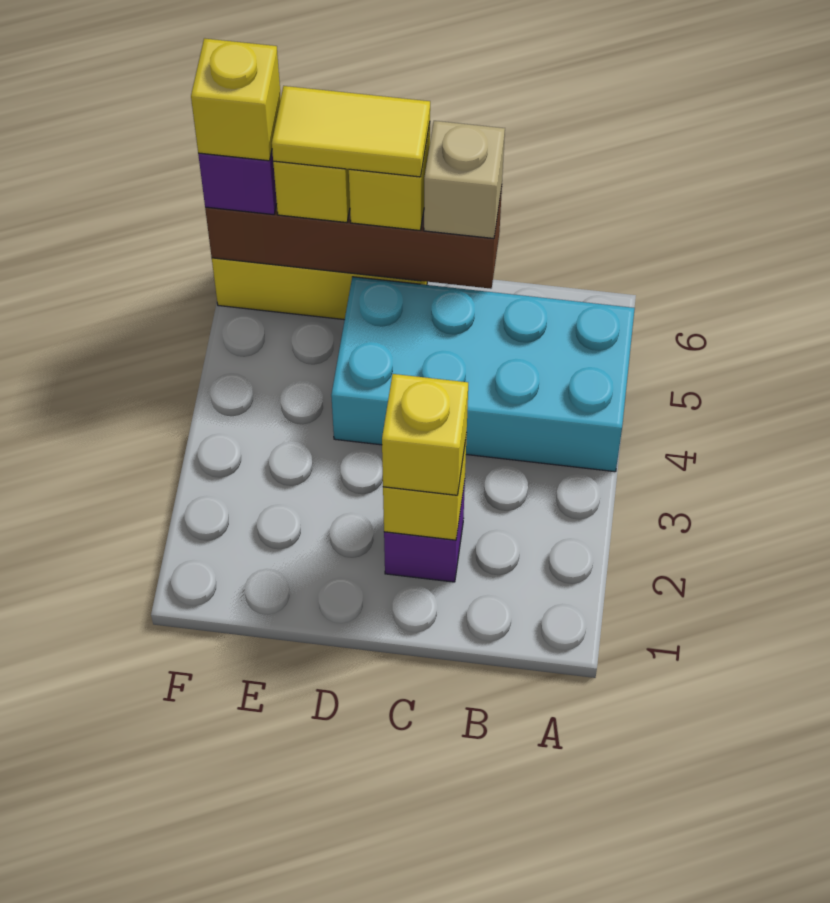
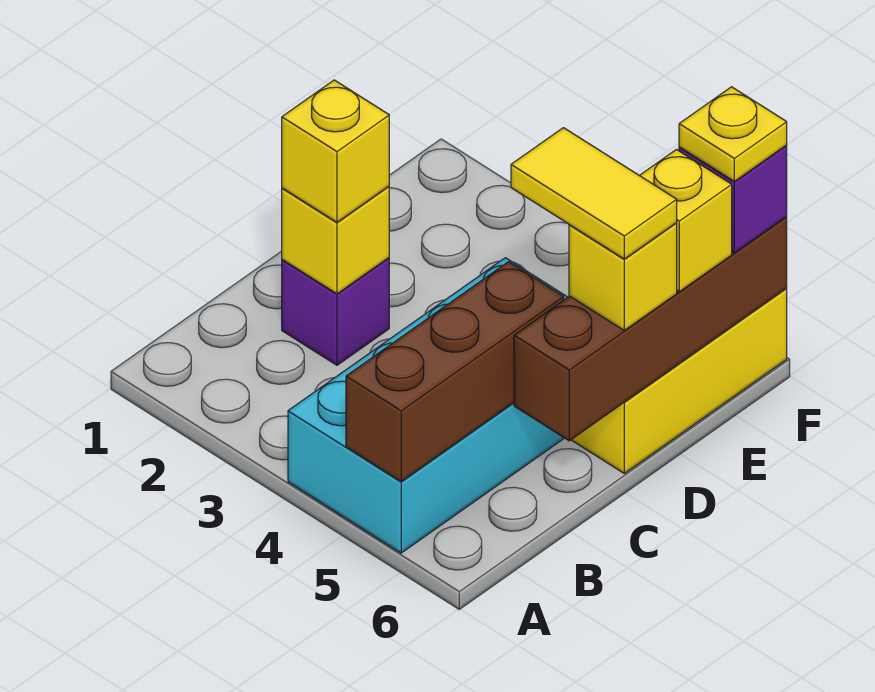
none -> brown 1x3 brick [346,262,564,481]
tan 1x1 brick [424,121,505,239] -> none
yellow 1x2 tile [272,86,430,177] -> yellow 1x2 tile turned to [511,128,677,259]
yellow 1x1 brick [191,38,281,161] -> yellow 1x1 plate [679,87,787,181]

